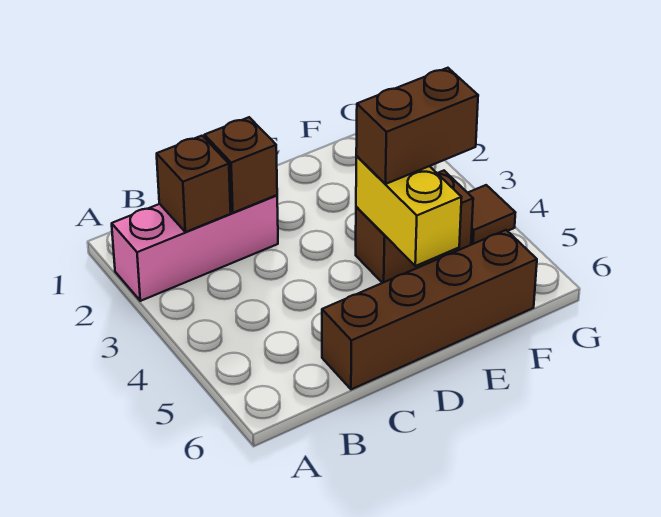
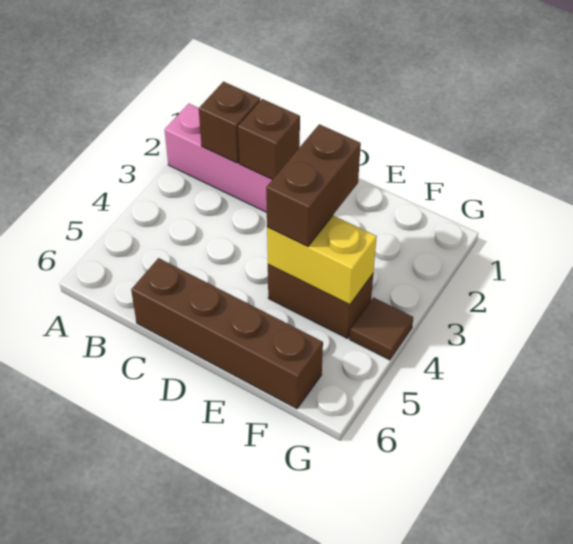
yellow 1x2 brick [356,156,462,266] -> yellow 1x2 brick turned to [267,216,377,305]
brown 1x2 brick [356,68,478,184] -> brown 1x2 brick turned to [266,124,361,246]

